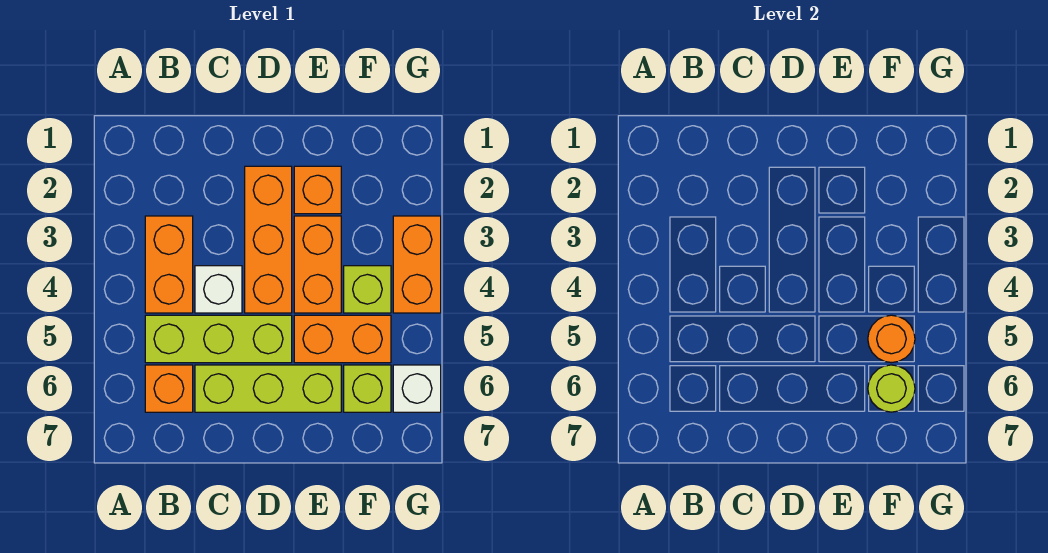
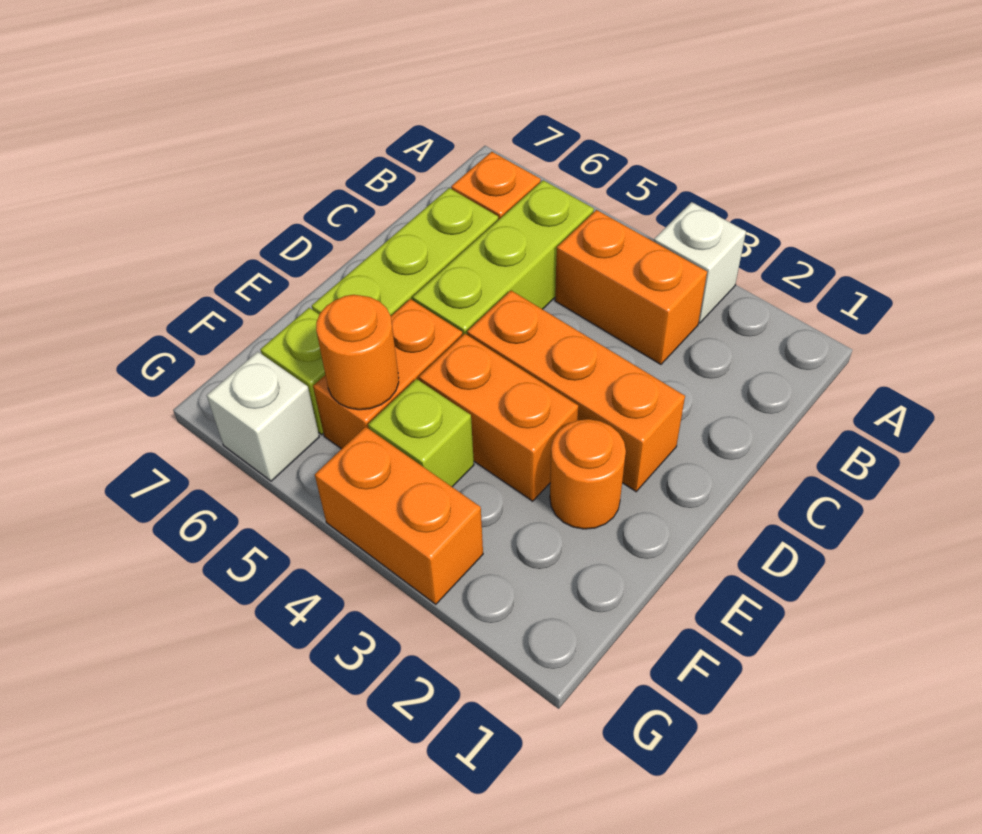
white 1x1 brick [195,266,242,313] -> white 1x1 brick moved to [654,202,746,323]
orange 1x1 brick [294,166,341,214] -> orange 1x1 round brick [550,419,626,529]
lime 1x1 round brick [868,365,915,412] -> none

